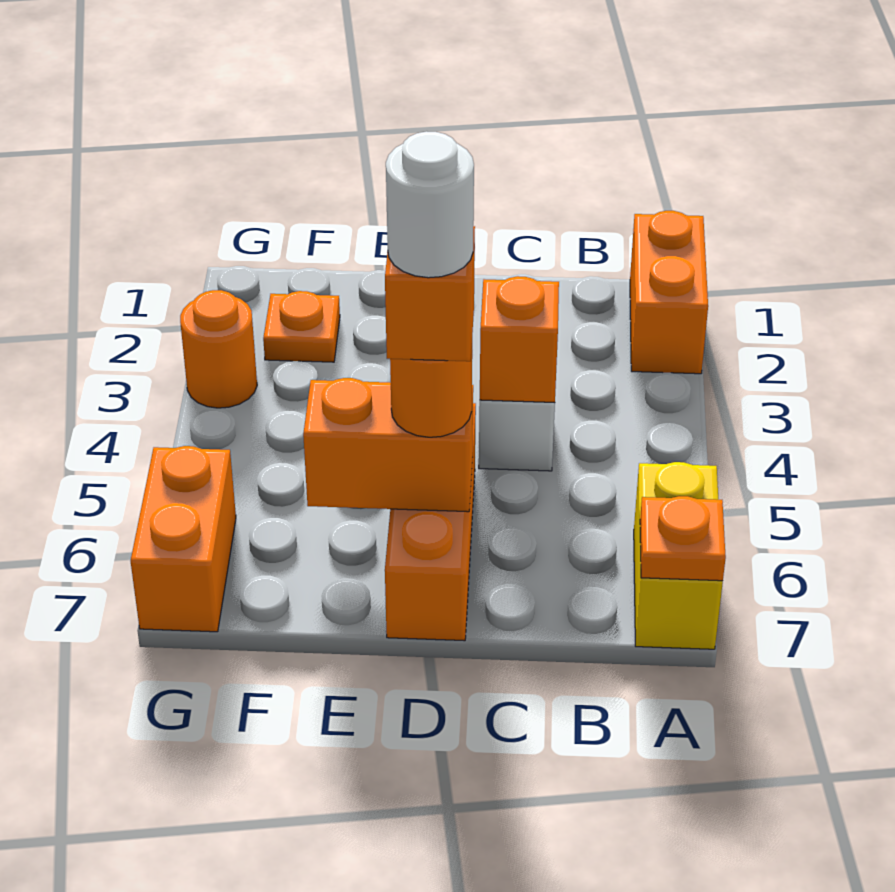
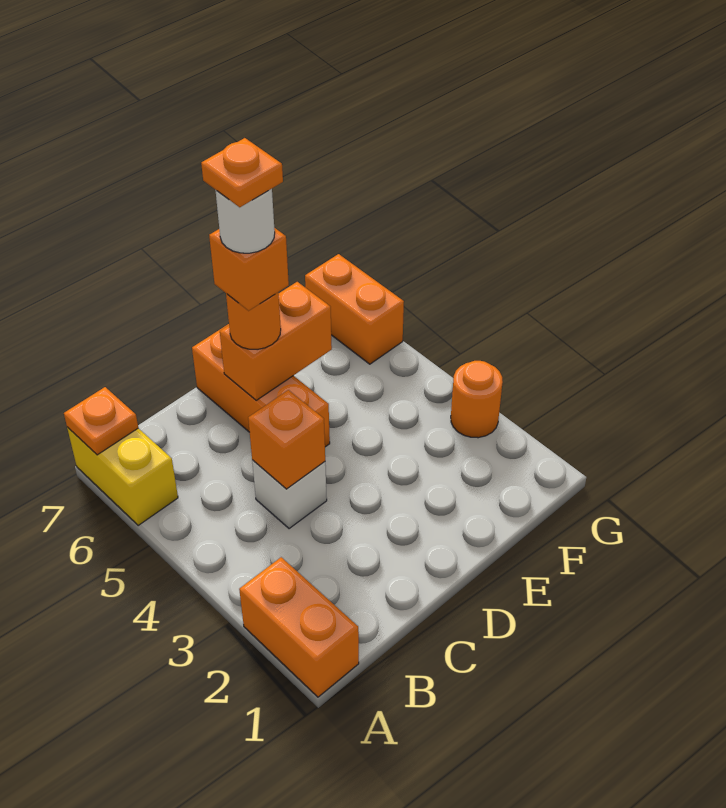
orange 1x1 plate [263,291,340,362] -> orange 1x1 plate moved to [201,138,283,207]

